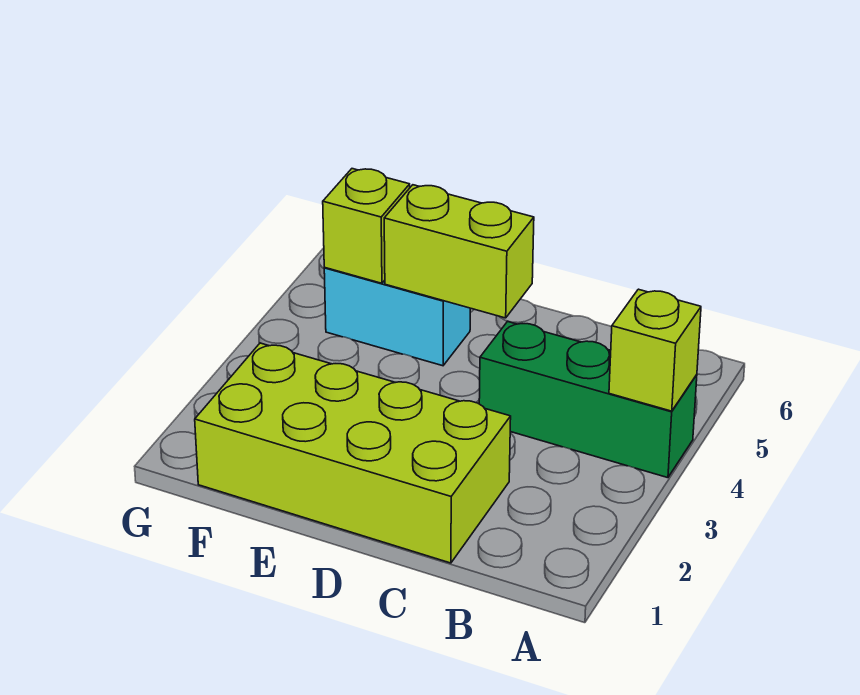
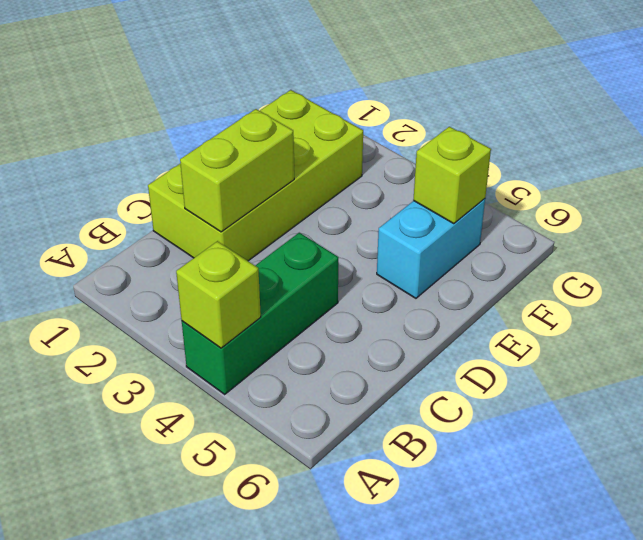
lime 1x2 brick [384,185,534,318] -> lime 1x2 brick moved to [180,109,294,232]

